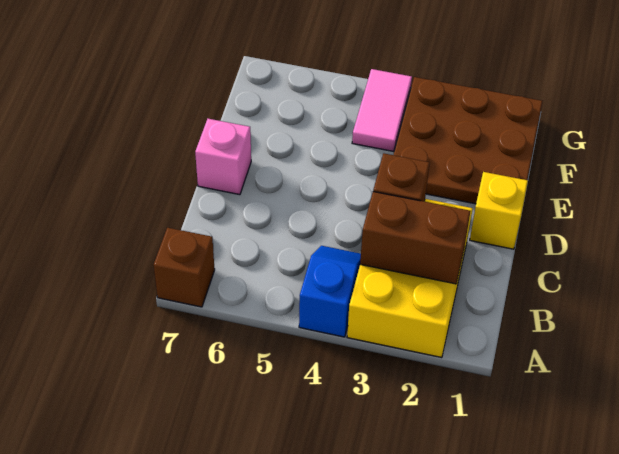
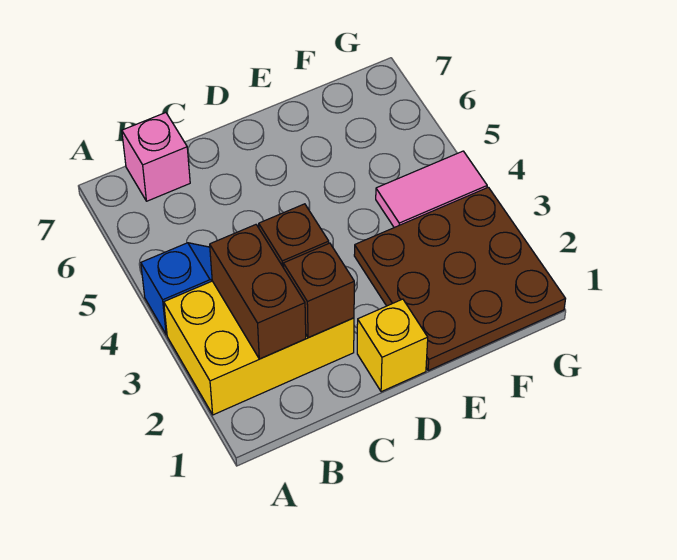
brown 1x1 brick [153,228,215,307] -> brown 1x1 brick moved to [283,243,354,338]
pink 1x1 brick [195,119,251,195] -> pink 1x1 brick moved to [122,113,190,201]

